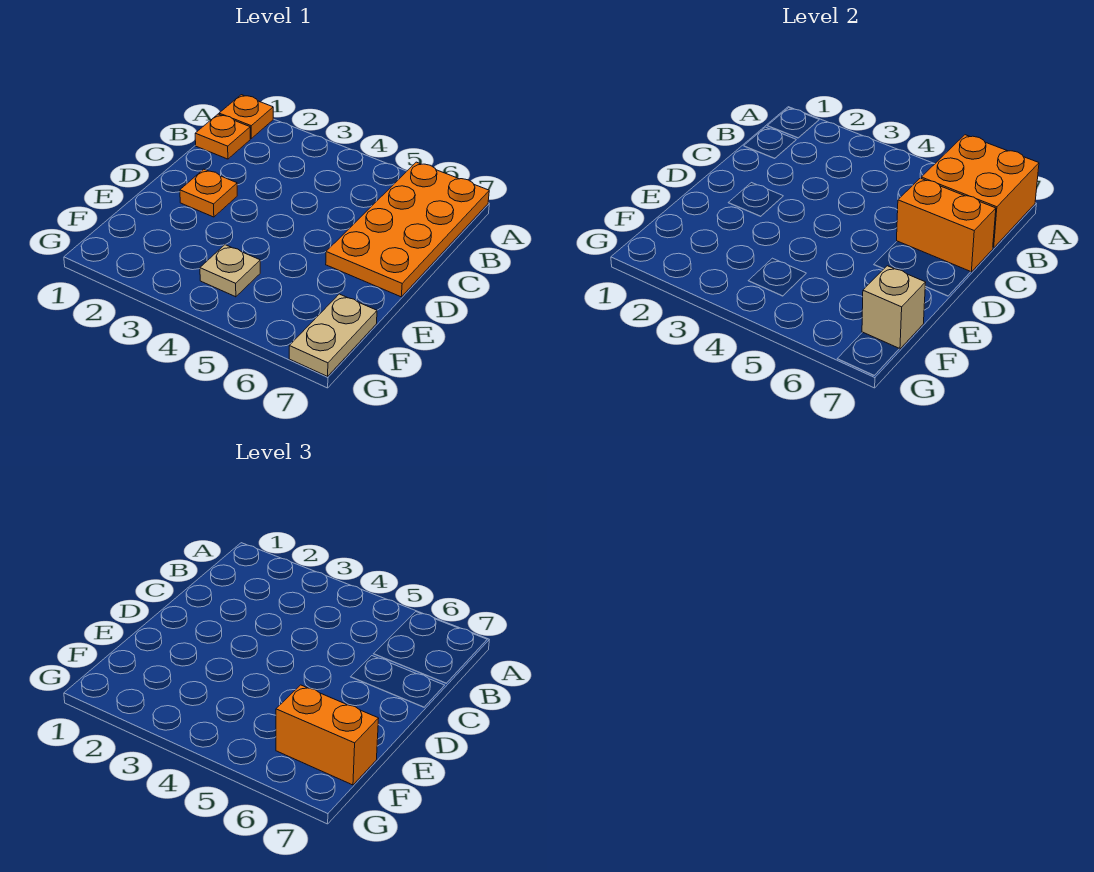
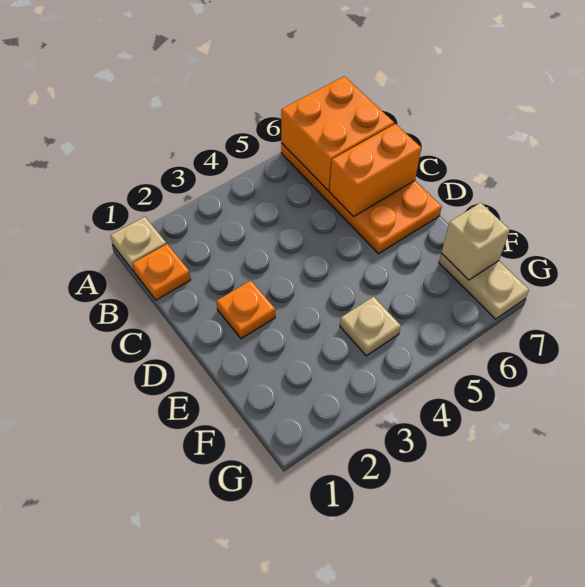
orange 1x1 plate [219,95,273,138] -> tan 1x1 plate [111,217,166,271]
orange 1x2 brick [276,685,379,785] -> none

